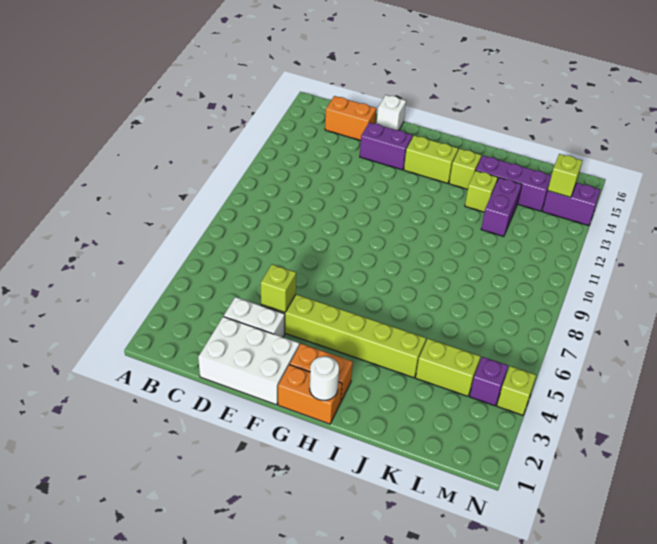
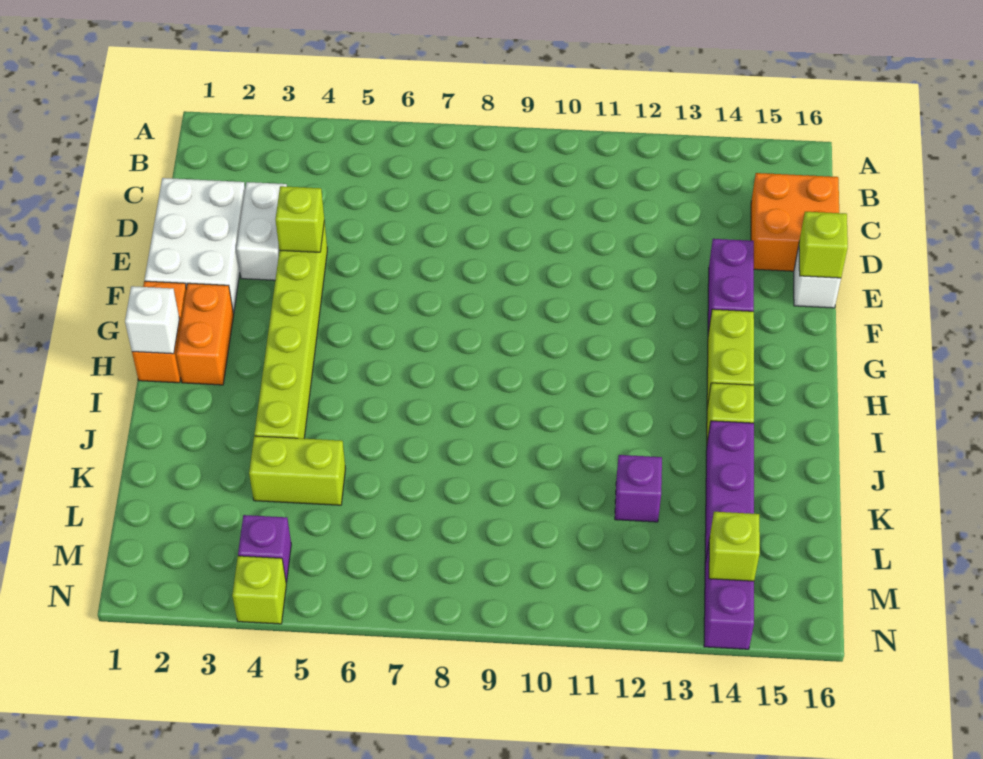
orange 1x2 brick [325,96,376,141] -> orange 2x2 brick [751,173,839,271]
white 1x1 round brick [310,356,339,400] -> white 1x1 brick [125,286,180,354]
lime 1x1 brick [465,171,498,212] -> lime 1x1 brick moved to [799,212,848,278]
lime 1x2 brick [416,339,481,396] -> lime 1x2 brick turned to [249,436,345,505]
purple 1x2 brick [481,178,522,237] -> purple 1x1 brick [615,455,662,522]

